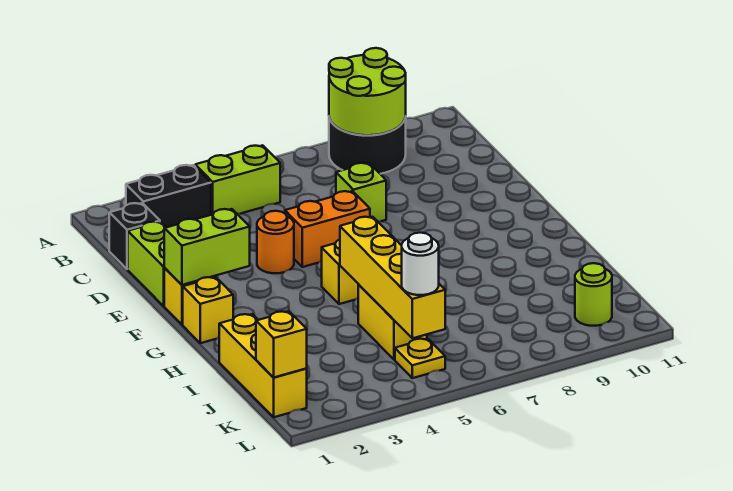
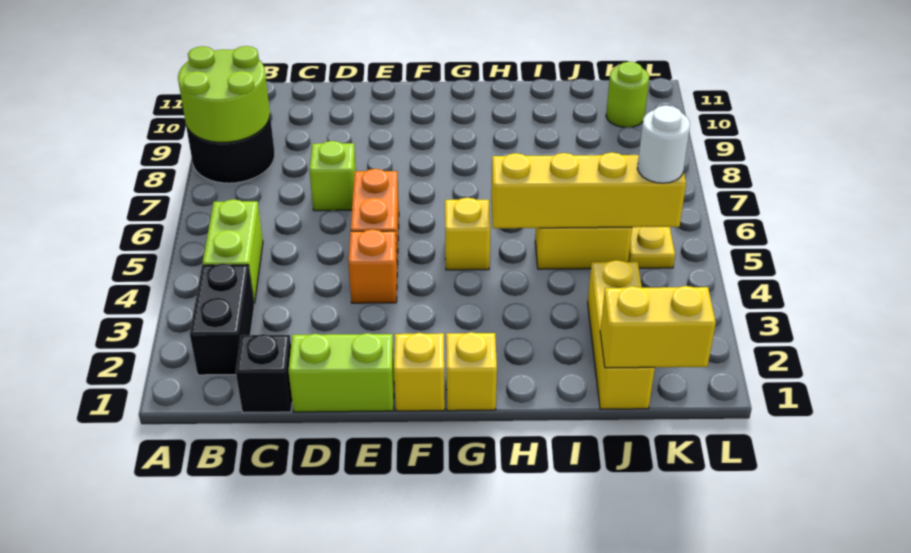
orange 1x1 round brick [257,211,294,273] -> orange 1x1 brick [348,229,397,303]
lime 1x2 brick [164,209,250,285] -> none
yellow 1x3 brick [219,314,307,417] -> yellow 1x3 brick turned to [588,260,655,409]
yellow 1x1 brick [256,311,307,378] -> yellow 1x2 brick [600,286,716,368]

